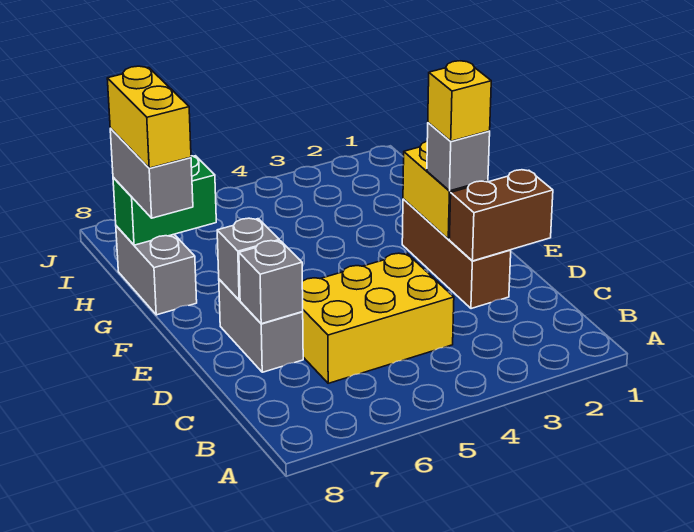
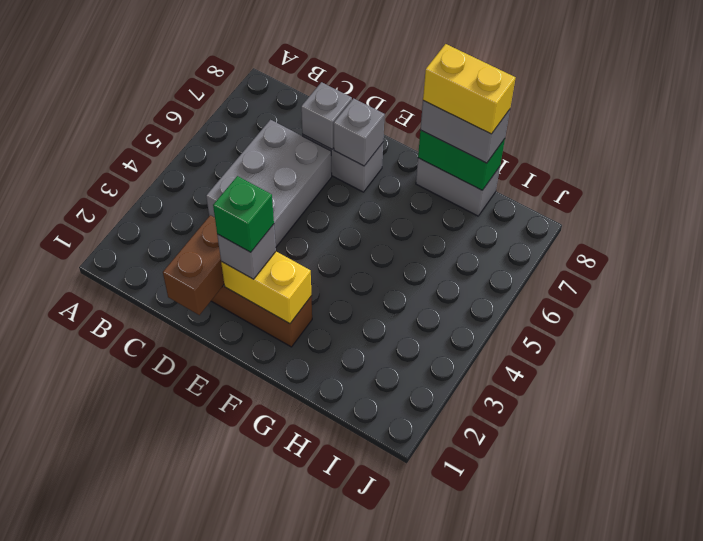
yellow 2x3 brick [302,253,454,383] -> grey 2x3 brick [206,120,332,247]
yellow 1x1 brick [428,61,491,141] -> green 1x1 brick [213,176,274,252]
green 1x2 brick [113,156,216,245] -> green 1x2 brick turned to [418,130,505,190]

